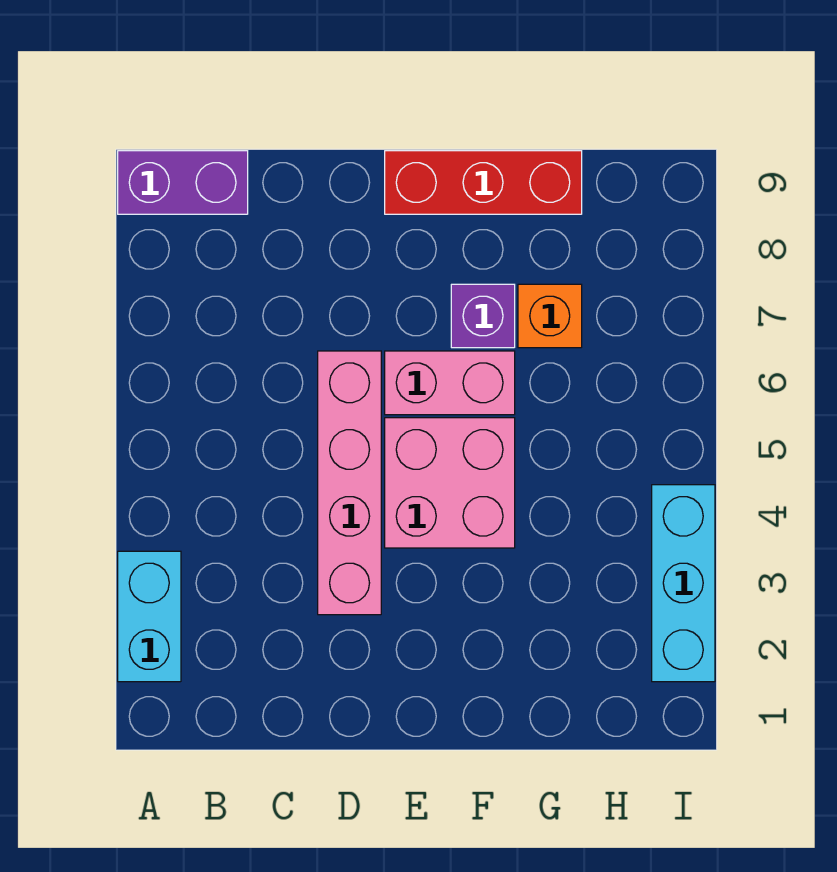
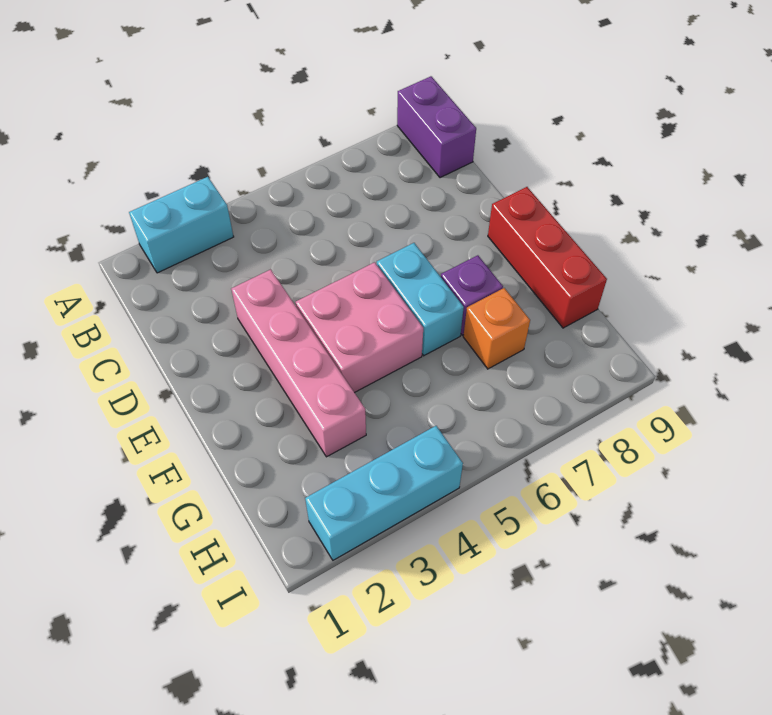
pink 1x4 brick [318,351,381,615] -> pink 1x4 brick turned to [231,269,366,457]
pink 1x2 brick [385,351,515,415] -> cyan 1x2 brick [377,243,464,356]

